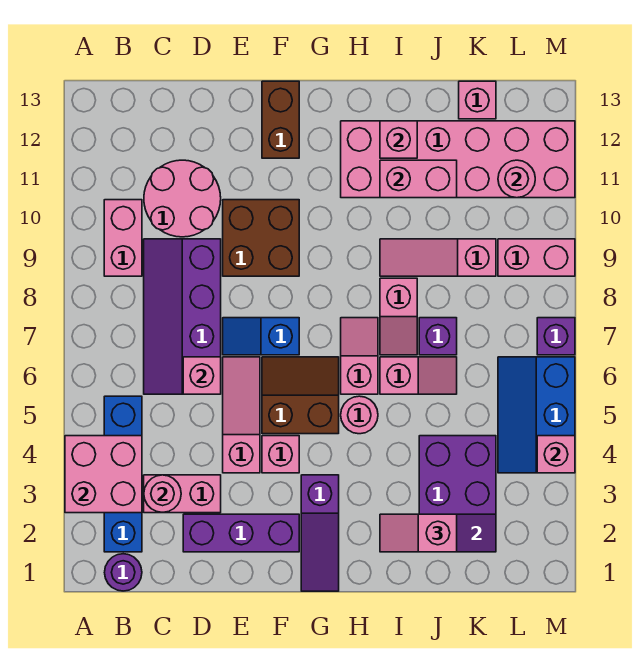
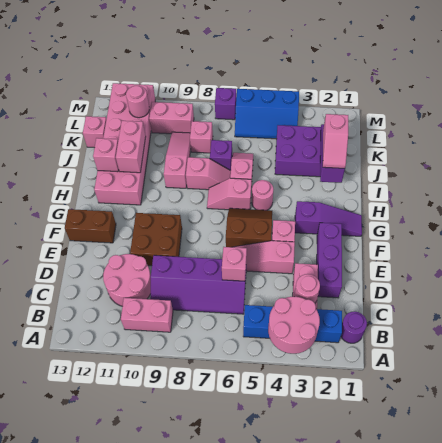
pink 2x2 brick [65,436,142,513] -> pink 2x2 round brick [268,297,320,354]
blue 1x2 slope [223,318,299,355] -> none
brown 2x2 slope [262,357,339,434] -> brown 2x2 slope turned to [226,208,272,247]
pink 1x3 slope [380,239,496,276] -> pink 1x3 slope turned to [164,132,191,188]
pink 1x2 brick [498,239,575,276] -> pink 1x2 brick turned to [149,102,194,134]
pink 1x1 brick [537,436,575,473] -> pink 1x1 brick moved to [190,121,213,153]

